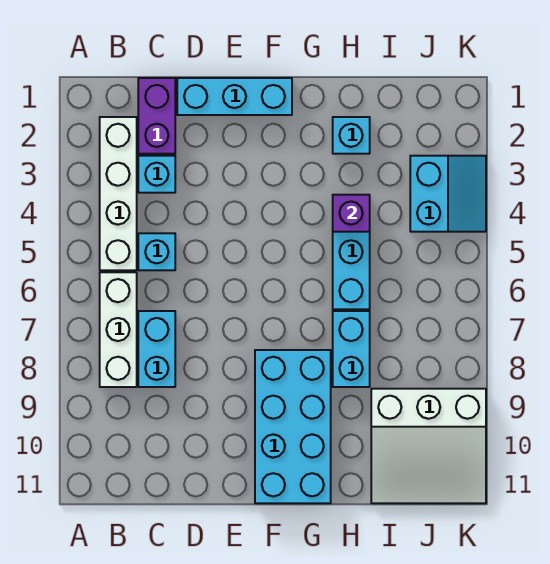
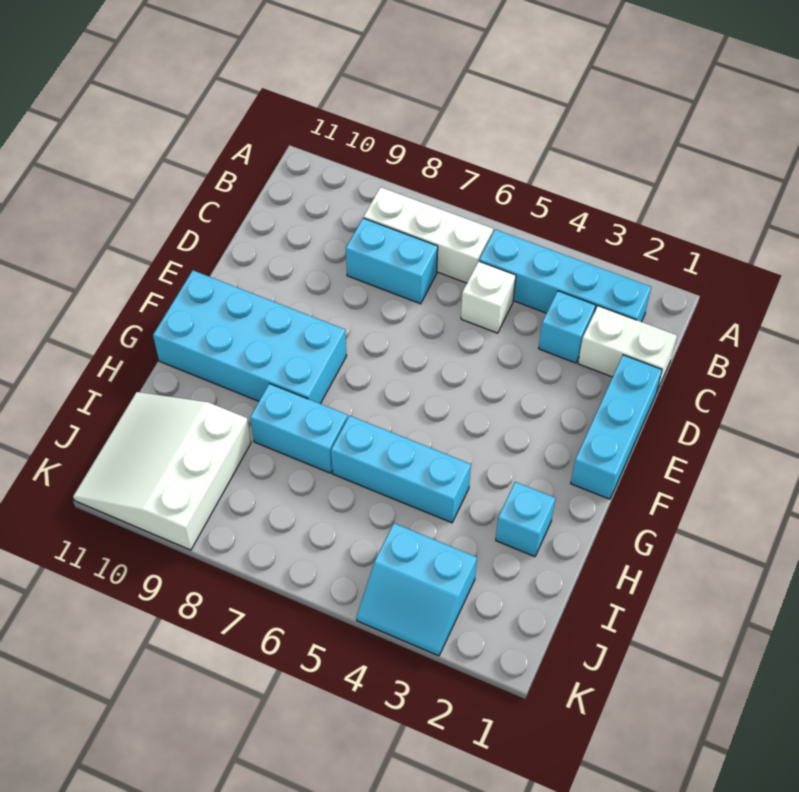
white 1x4 brick [100,117,137,270] -> cyan 1x4 brick [479,229,651,322]
purple 1x2 brick [138,78,175,154] -> white 1x2 brick [578,306,677,393]
cyan 1x1 brick [138,233,175,270] -> white 1x1 brick [461,261,516,333]
purple 1x1 brick [333,195,370,232] -> none

